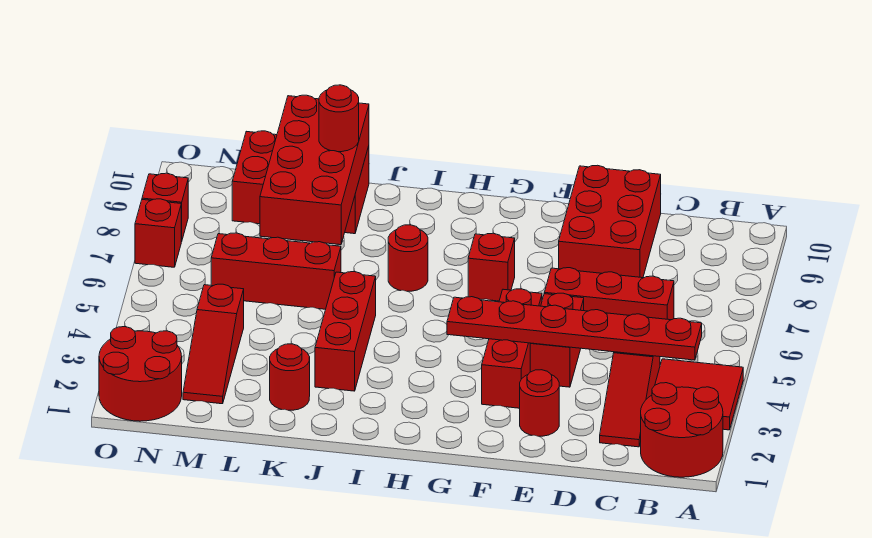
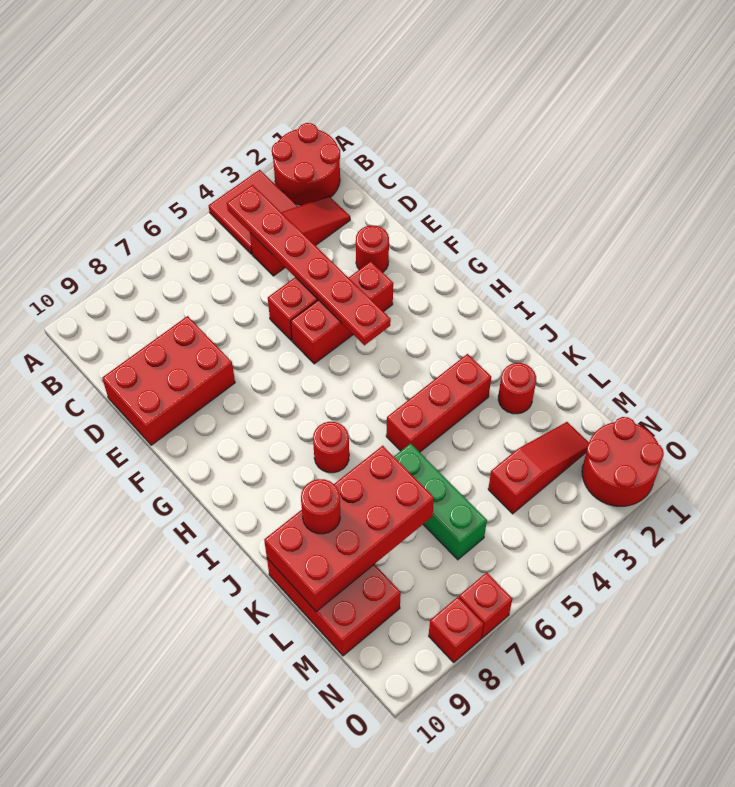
red 1x3 brick [544,268,674,320] -> none
red 1x1 brick [468,233,515,301] -> none
red 1x3 brick [211,233,341,309] -> green 1x3 brick [394,443,487,560]

